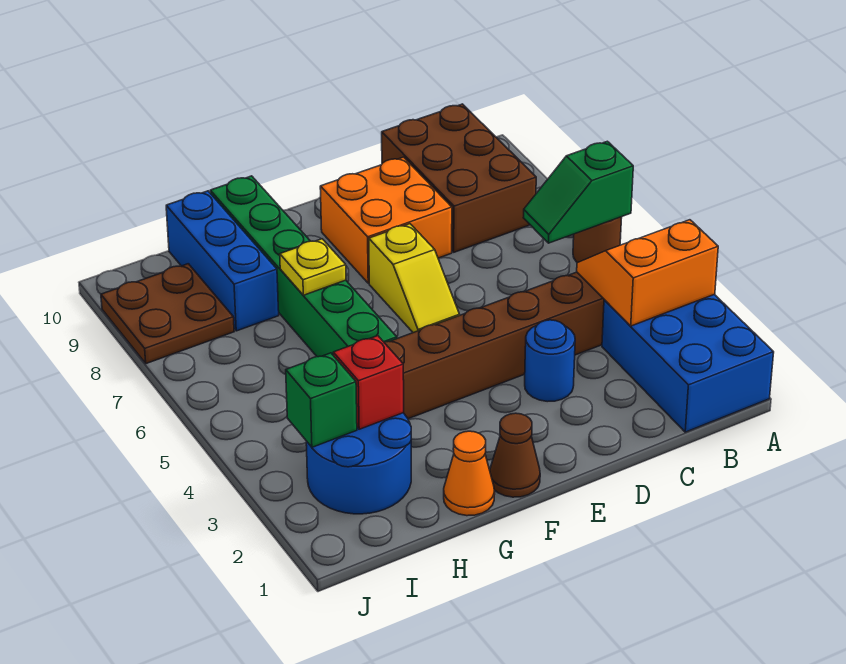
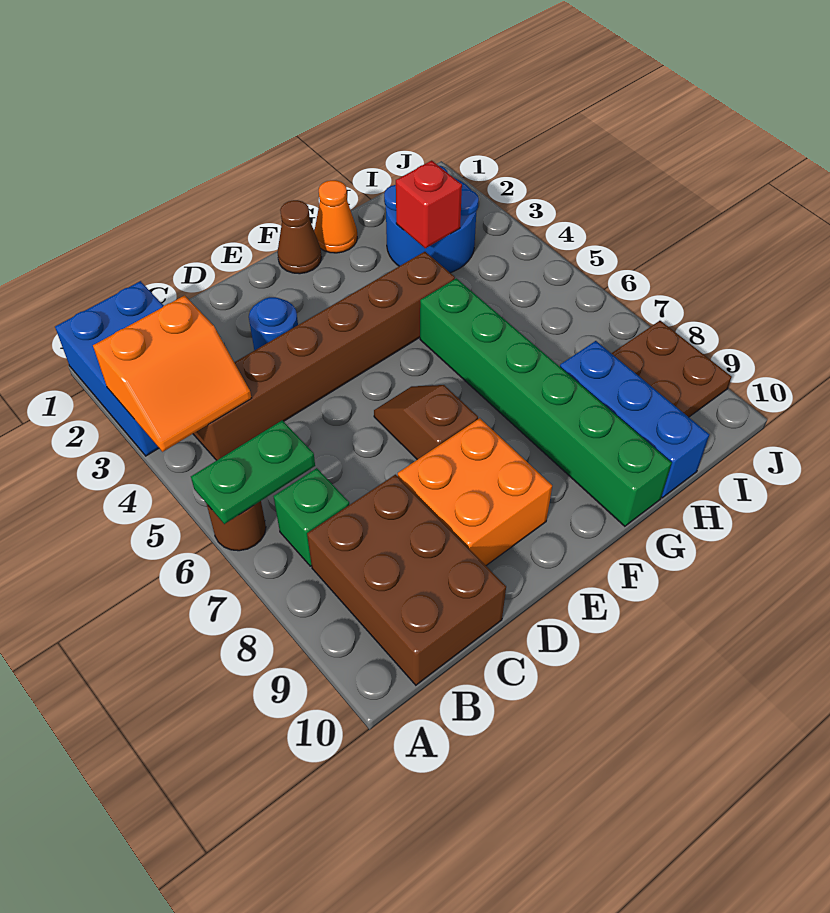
green 1x2 slope [523,141,633,243] -> green 1x2 plate [191,420,315,524]
yellow 1x2 slope [369,224,460,333] -> brown 1x2 slope [374,385,478,460]
yellow 1x1 plate [280,239,346,295] -> none
green 1x1 brick [286,353,357,447] -> green 1x1 brick moved to [274,468,349,566]

